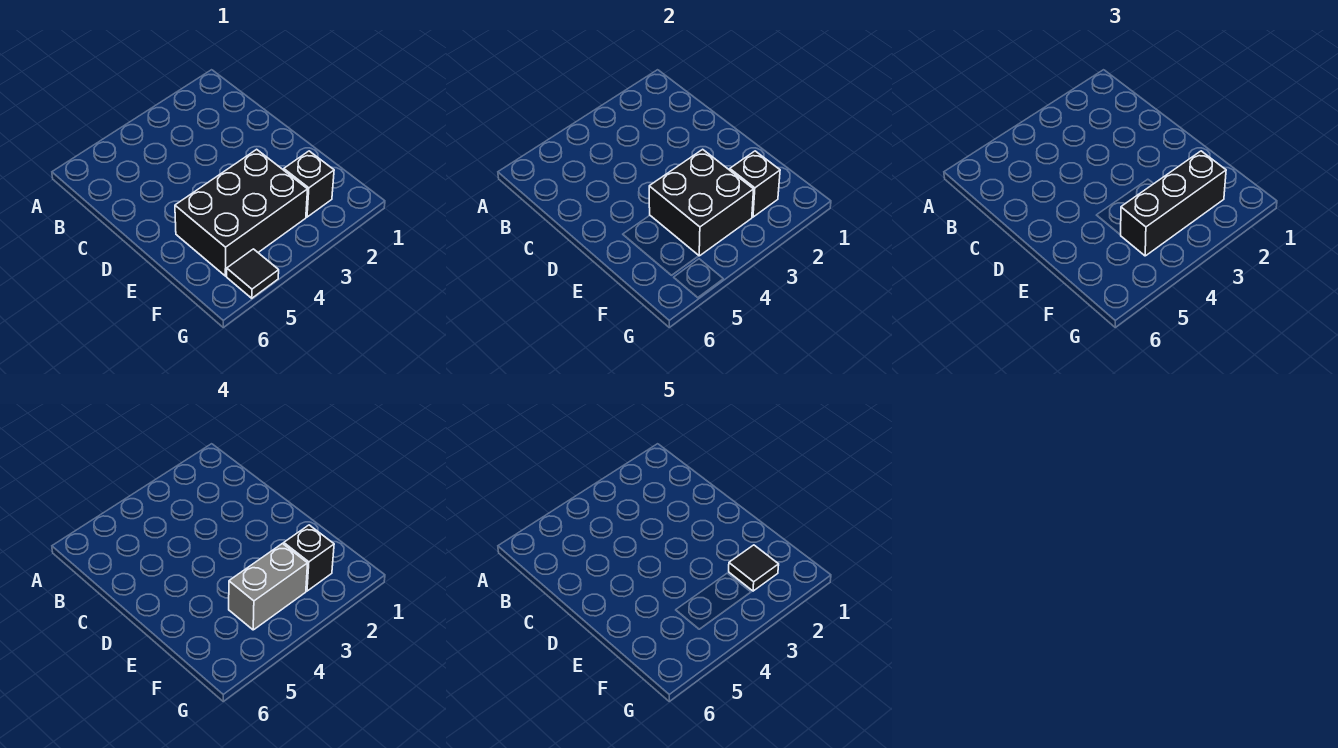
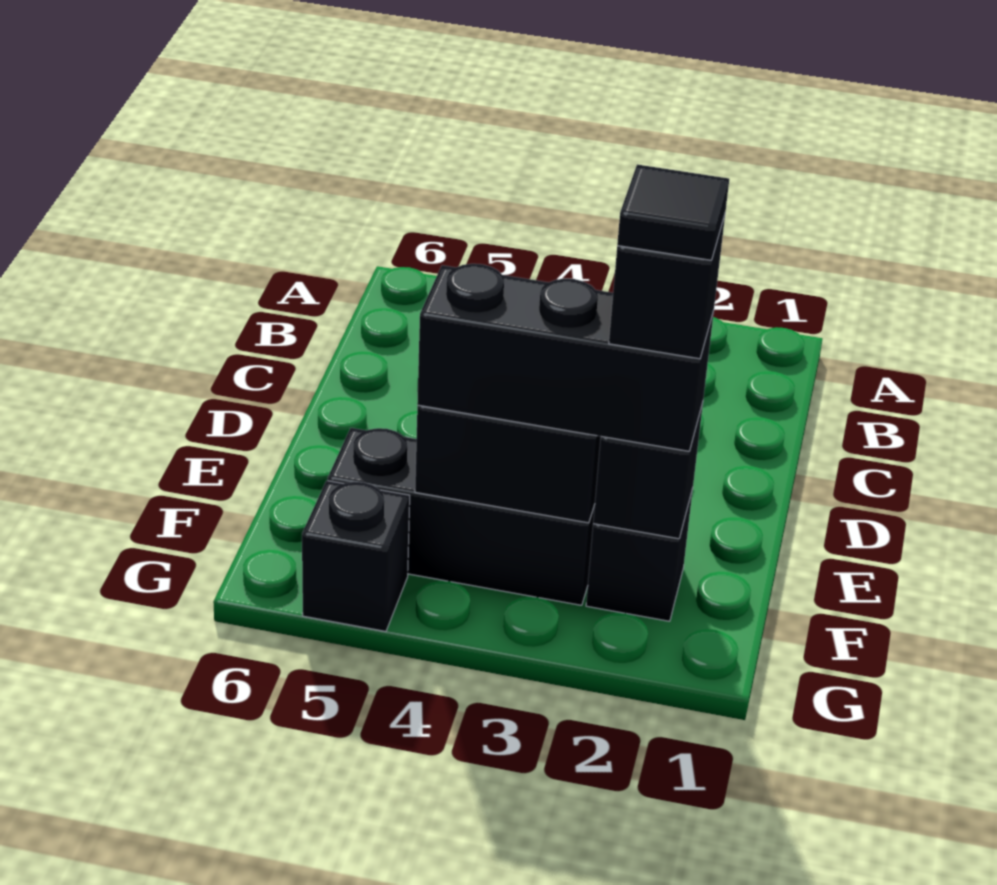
black 2x3 brick [175,149,308,276] -> black 1x3 brick [328,428,595,605]
grey 1x2 brick [229,544,308,630] -> none
black 1x1 tile [227,249,279,298] -> black 1x1 brick [302,481,410,631]

